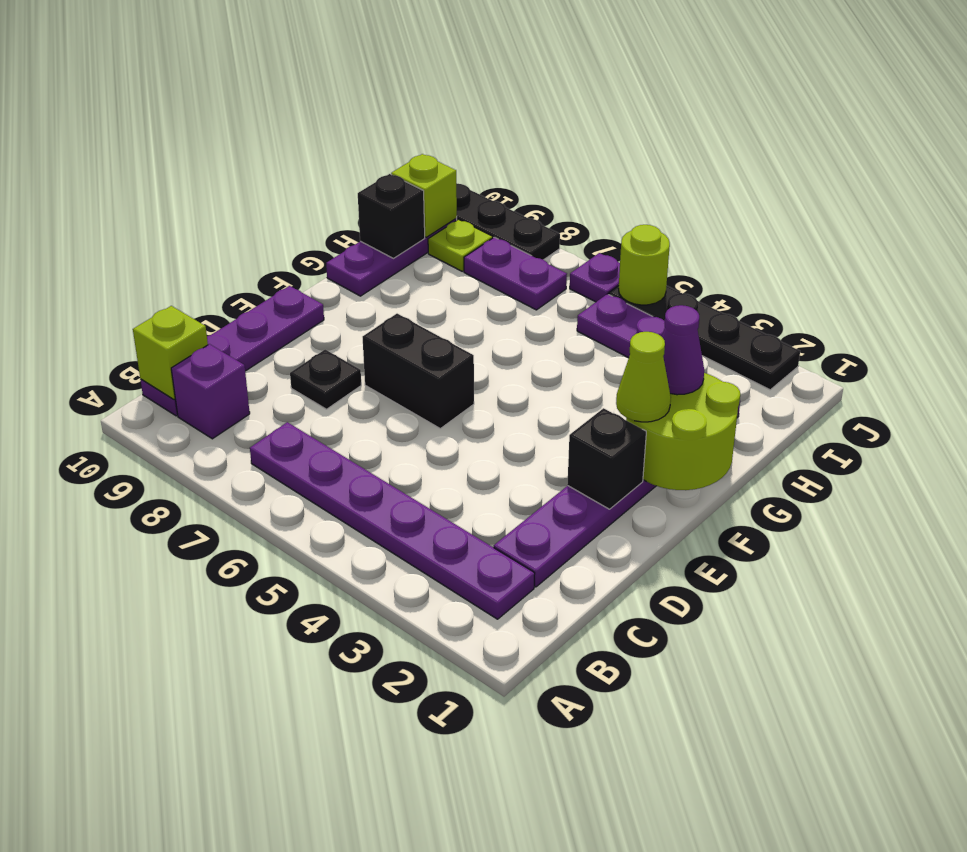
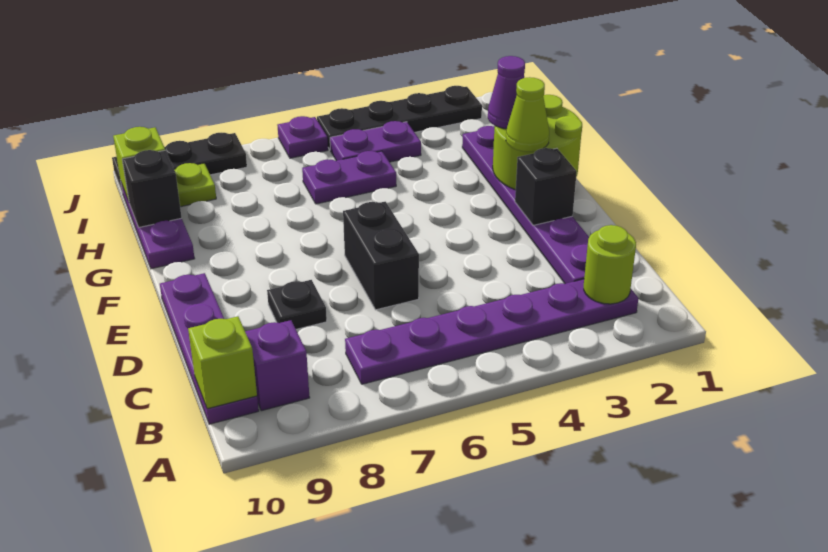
black 1x2 brick [363,314,474,429] -> black 1x2 brick turned to [343,202,419,310]
purple 1x2 plate [464,237,567,310] -> purple 1x2 plate moved to [302,151,396,204]
lime 1x1 round brick [619,225,670,305] -> lime 1x1 round brick moved to [584,225,636,304]

